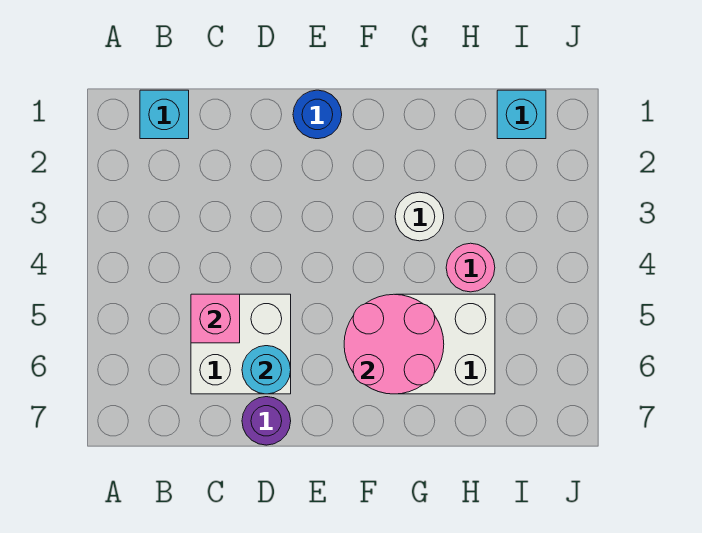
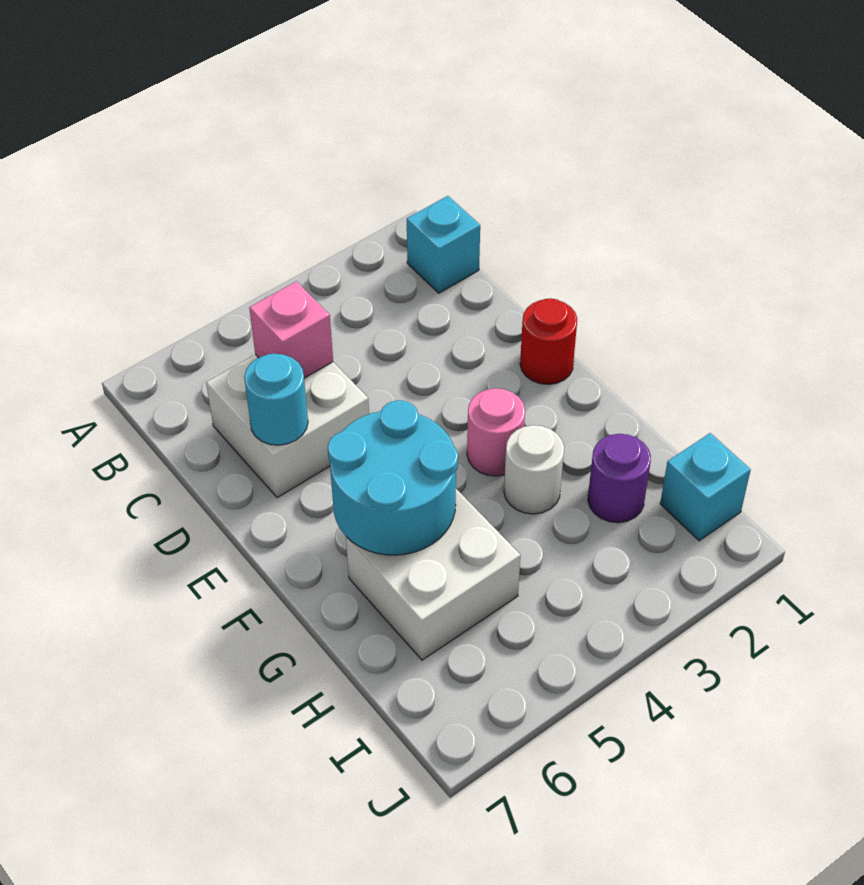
purple 1x1 round brick [242,397,291,445] -> purple 1x1 round brick moved to [588,434,651,523]
blue 1x1 round brick [293,90,342,139] -> red 1x1 round brick [520,298,577,384]
pink 2x2 round brick [344,294,444,394] -> cyan 2x2 round brick [328,400,458,555]
pink 1x1 round brick [446,243,495,292] -> pink 1x1 round brick moved to [467,388,525,476]

